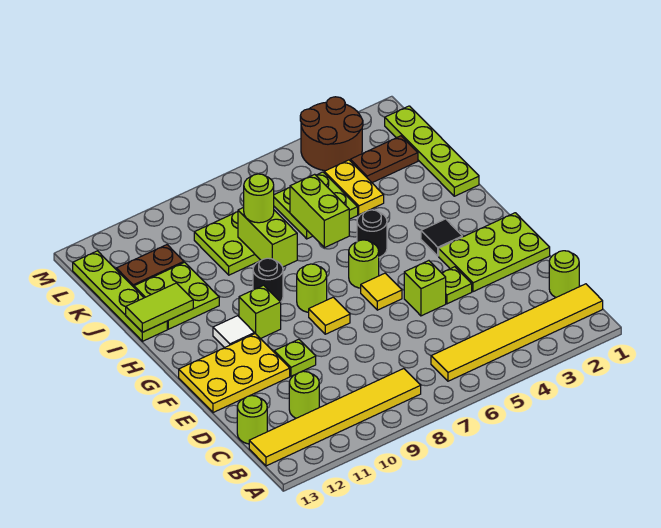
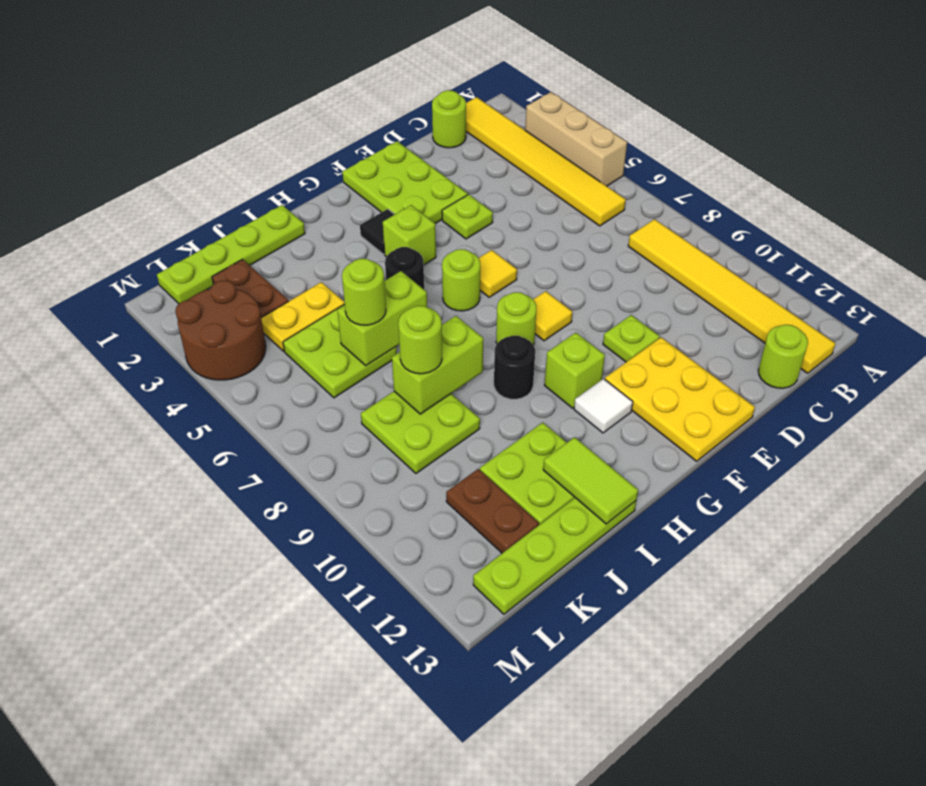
none -> tan 1x3 brick [525,92,627,186]
lime 1x1 round brick [289,371,319,418] -> lime 1x1 round brick moved to [342,259,386,325]
lime 1x1 brick [404,261,446,316] -> lime 1x1 brick moved to [383,205,436,265]

